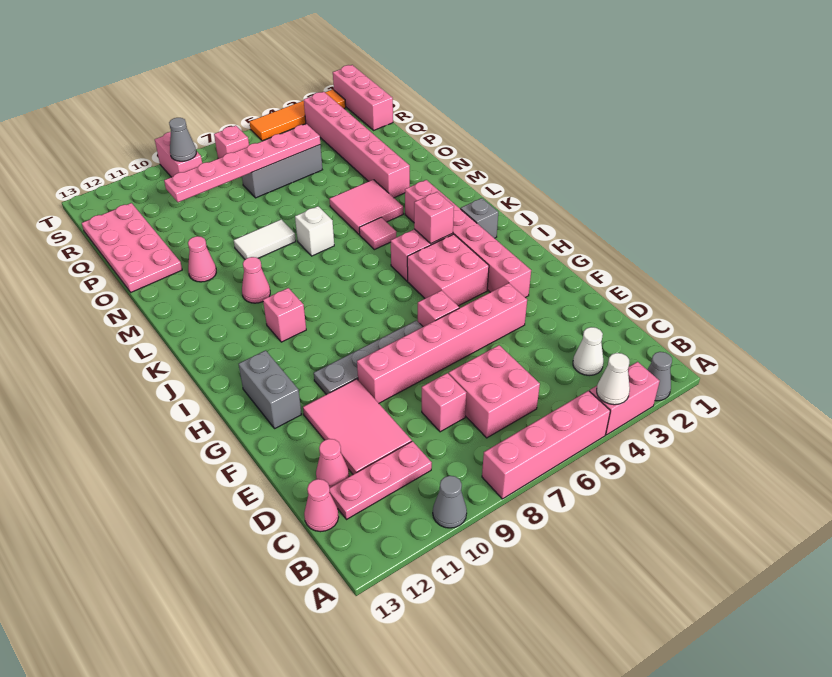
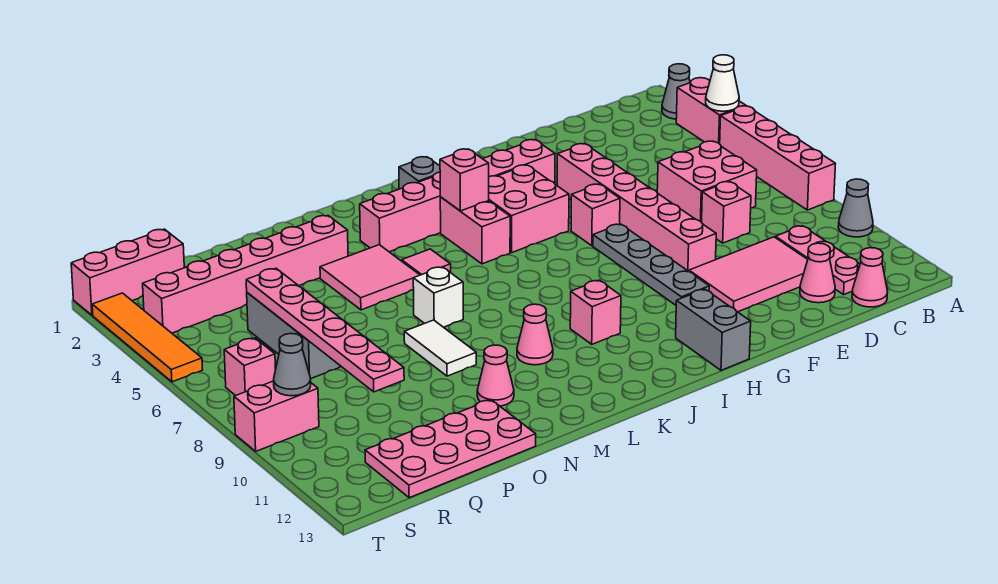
white 1x1 cone [573,327,603,376] -> none
grey 1x2 brick [239,350,302,428] -> grey 1x2 brick turned to [676,289,751,370]

